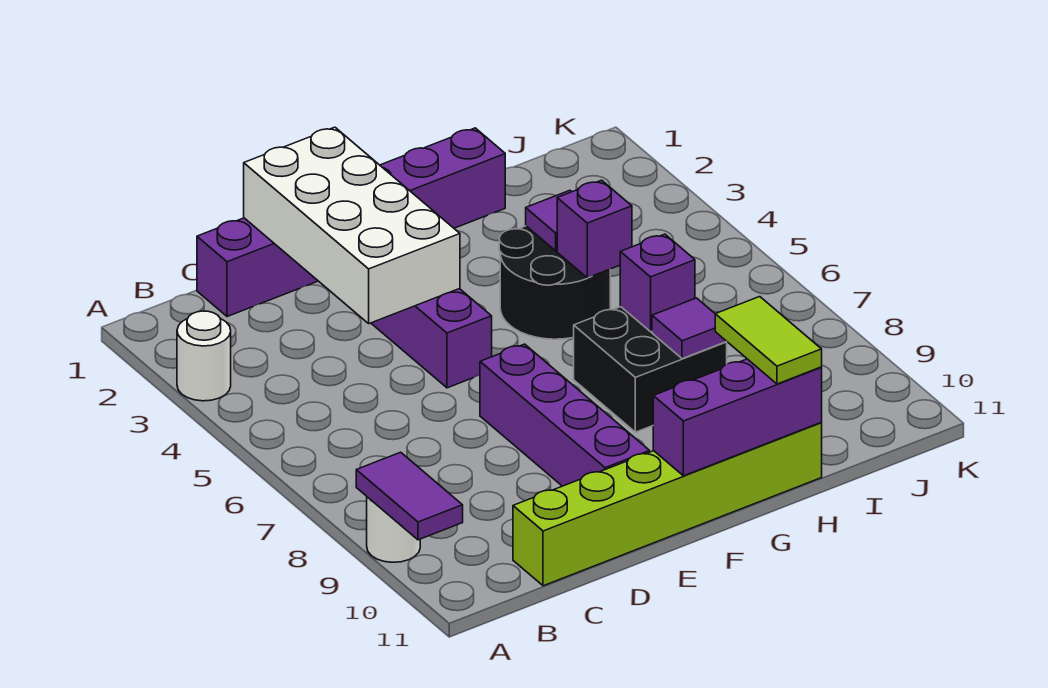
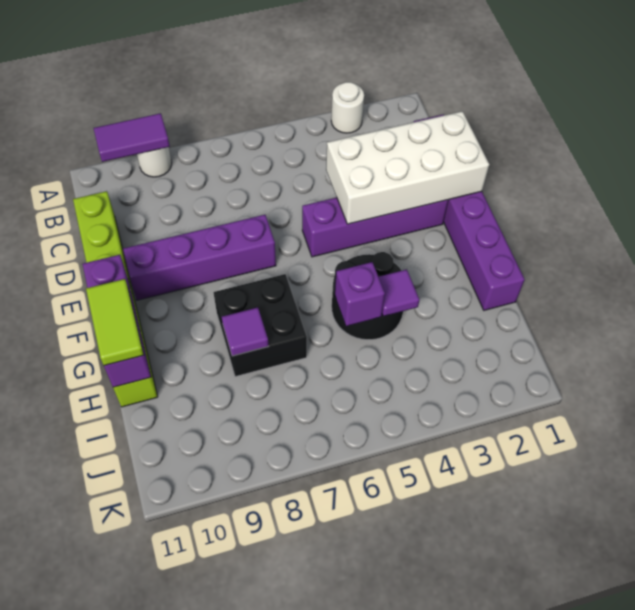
purple 1x1 brick [620,234,695,332] -> none
lime 1x2 tile [715,297,822,384] -> lime 1x2 tile turned to [86,279,144,366]

